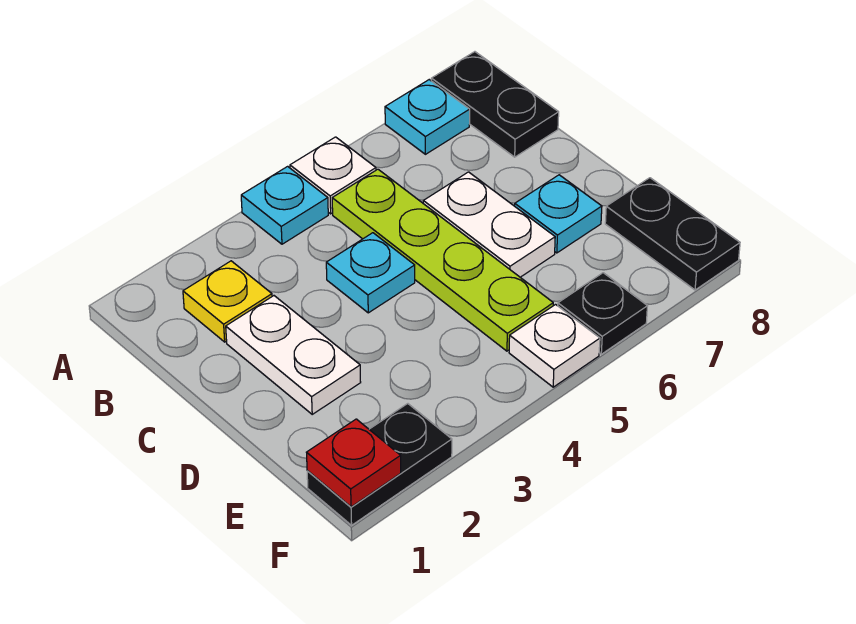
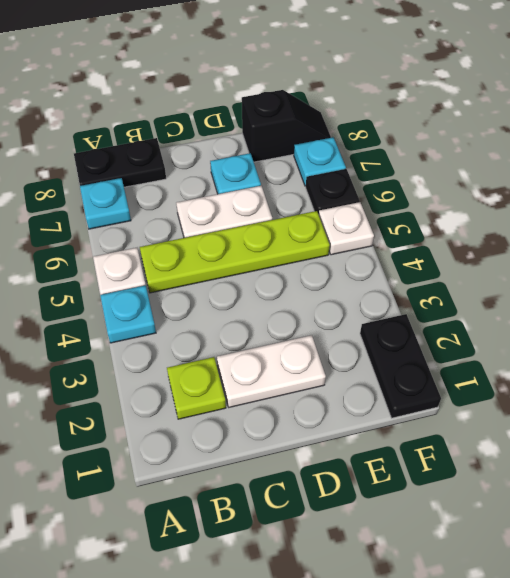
yellow 1x1 plate [183,261,272,342] -> lime 1x1 plate [167,357,226,419]
cyan 1x1 plate [326,233,415,313] -> cyan 1x1 plate moved to [294,137,346,186]
black 1x2 plate [605,178,740,290] -> black 1x2 slope [242,90,331,162]
red 1x1 plate [307,419,401,507] -> none

